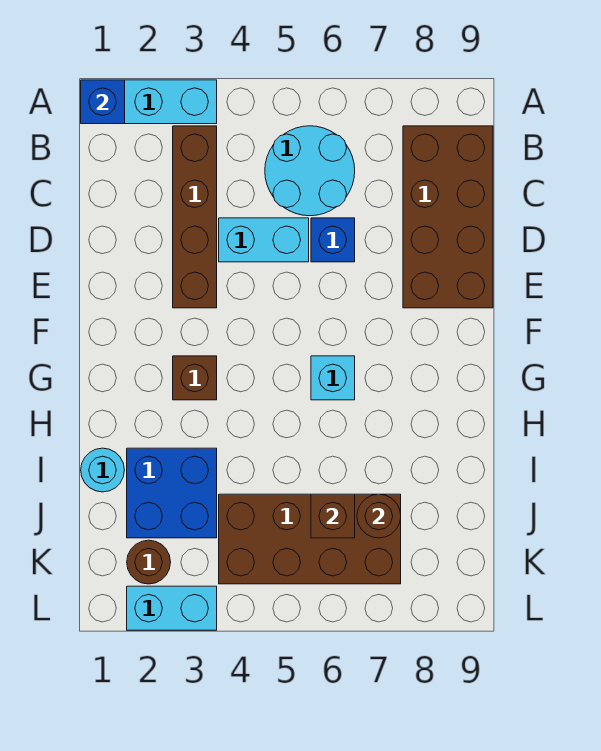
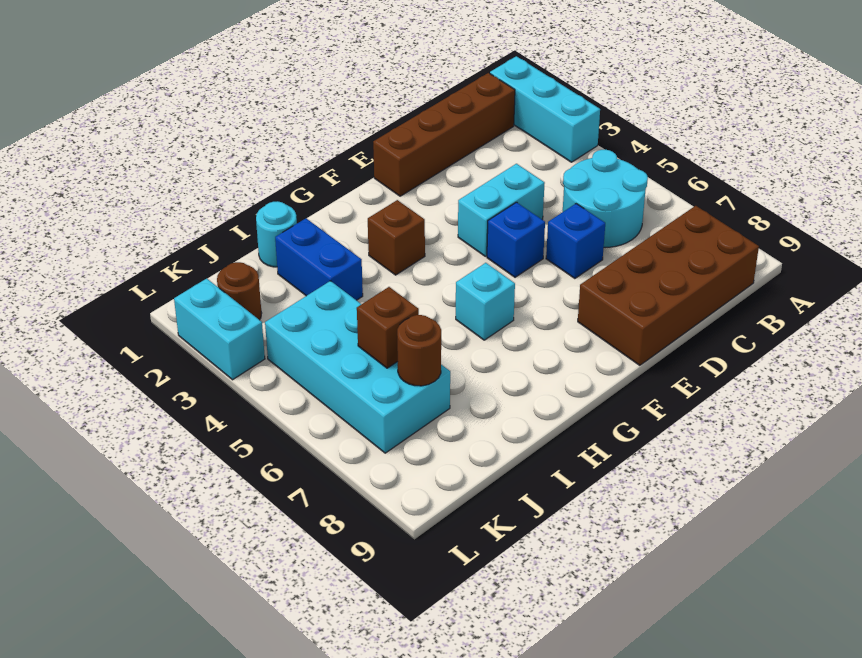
blue 1x1 brick [81,80,125,124] -> blue 1x1 brick moved to [487,202,545,277]
brown 1x4 brick [173,126,217,308] -> brown 1x4 brick moved to [373,73,515,196]
cyan 1x2 brick [219,218,309,262] -> cyan 1x2 brick turned to [458,164,545,256]
blue 2x2 brick [127,448,217,538] -> blue 1x2 brick [275,218,363,300]
brown 2x4 brick [219,494,401,584] -> cyan 2x4 brick [265,281,450,453]

